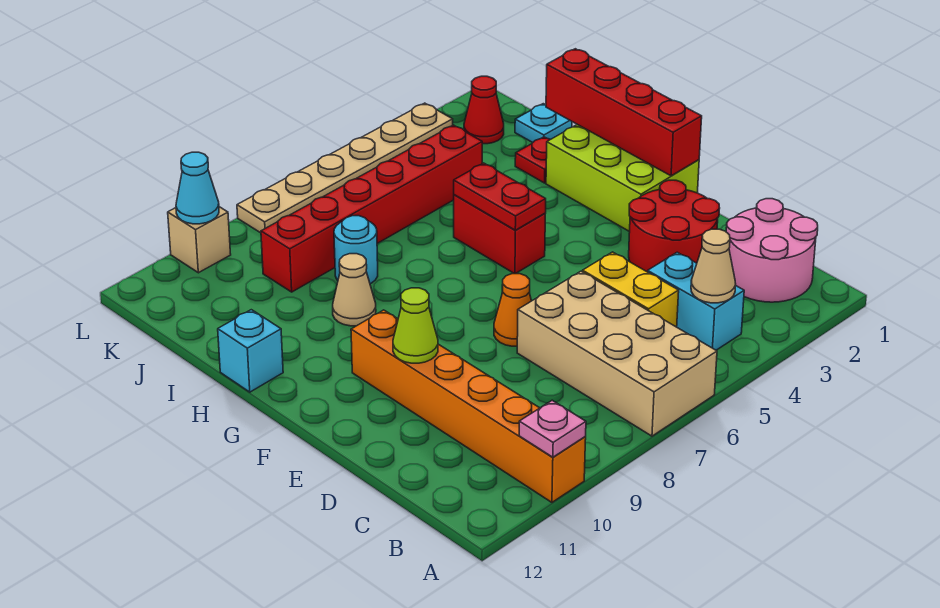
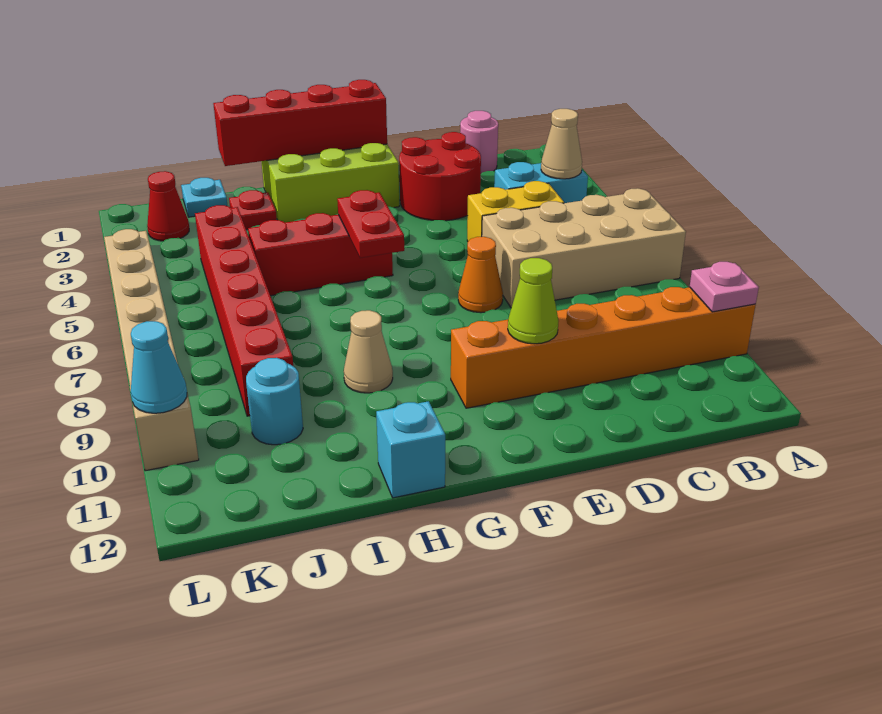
pink 2x2 round brick [726,199,818,302] -> pink 1x1 round brick [460,111,498,173]
red 1x2 brick [454,195,545,274] -> red 1x3 brick [248,213,393,296]
red 1x2 plate [454,163,546,230] -> red 1x2 plate turned to [337,190,404,258]
cyan 1x1 round brick [334,216,378,284] -> cyan 1x1 round brick moved to [246,358,303,445]

